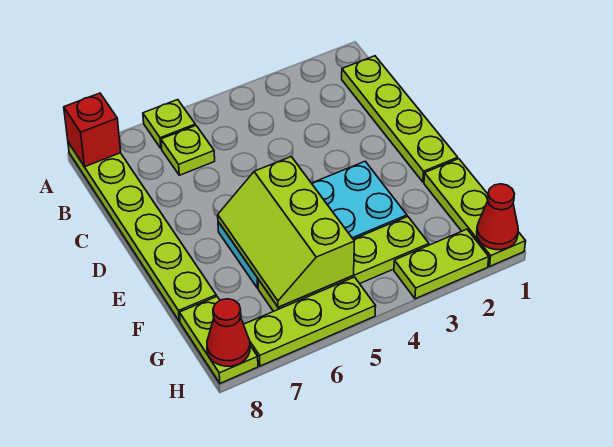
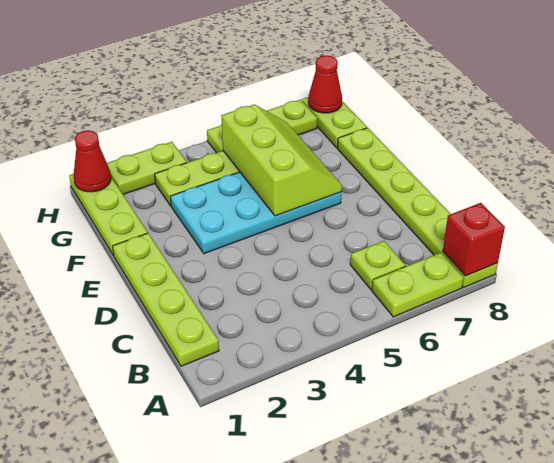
lime 1x1 plate [143,100,195,149] -> lime 1x2 plate [372,252,464,317]

